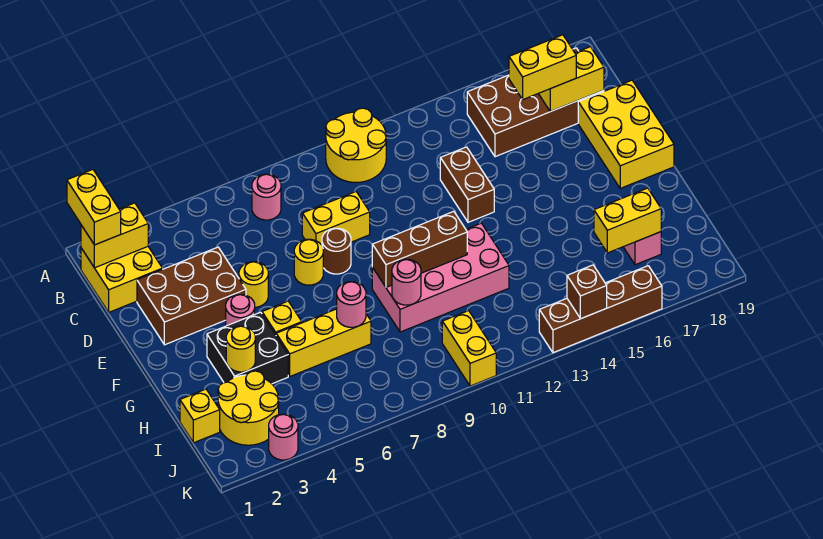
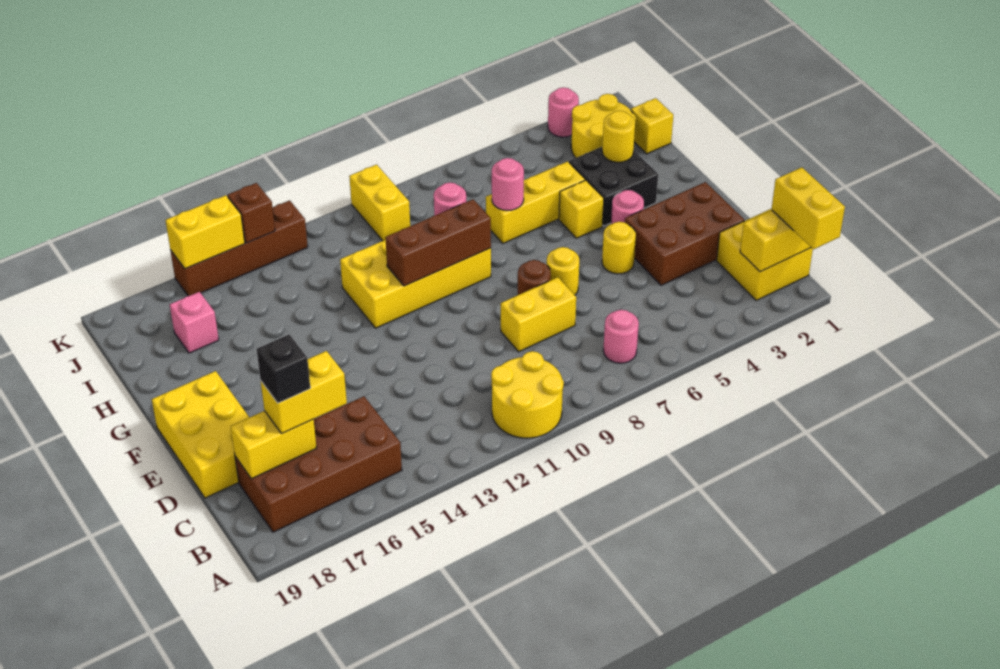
none -> black 1x1 brick [257,334,310,403]
brown 1x2 brick [440,147,494,222] -> none
pink 2x4 brick [372,223,509,332] -> yellow 2x4 brick [340,240,491,328]
yellow 1x2 brick [594,188,661,253] -> yellow 1x2 brick moved to [165,195,245,269]

